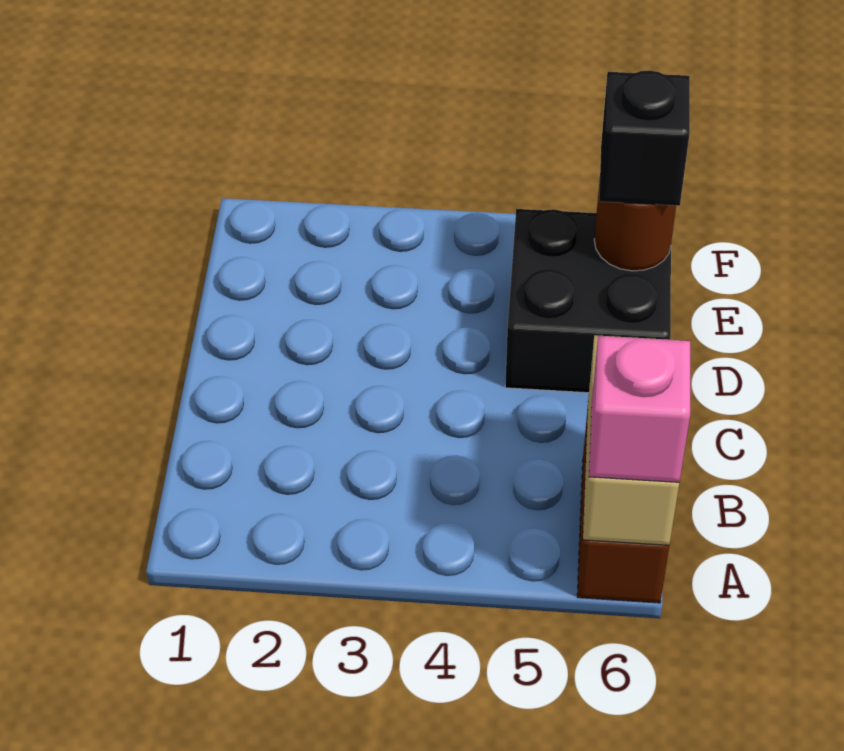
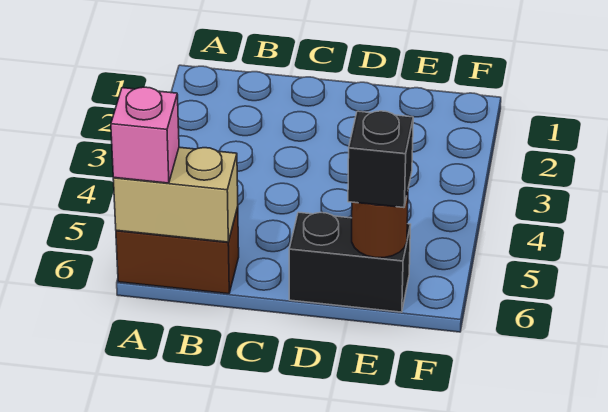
black 2x2 brick [505,209,671,393] -> black 1x2 brick [289,212,411,312]

